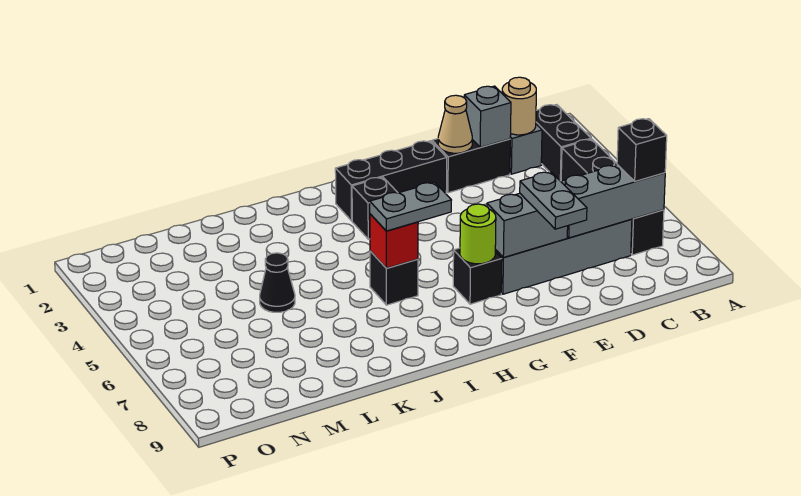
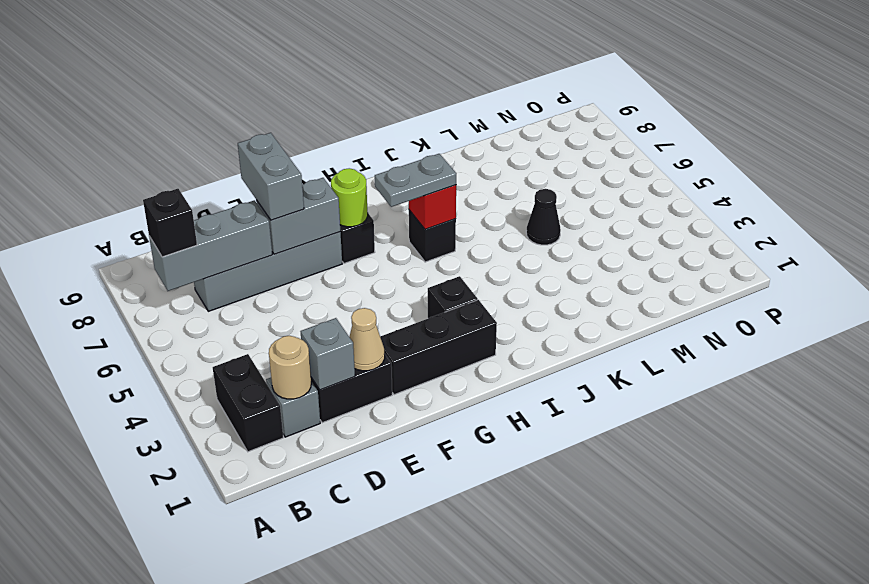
black 1x4 brick [561,139,664,255] -> none
grey 1x2 plate [520,172,587,229] -> grey 1x2 brick [238,133,304,220]

